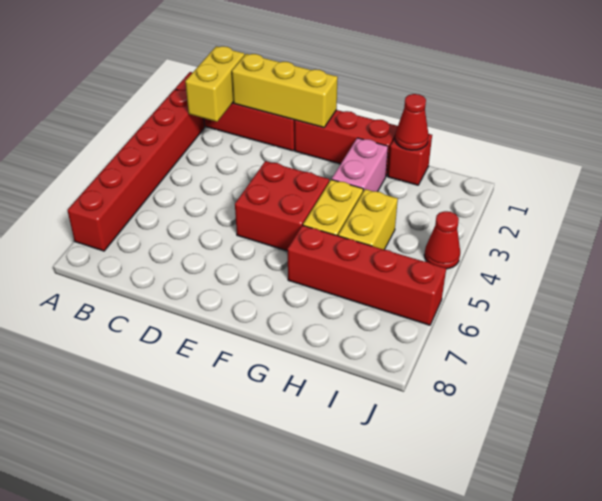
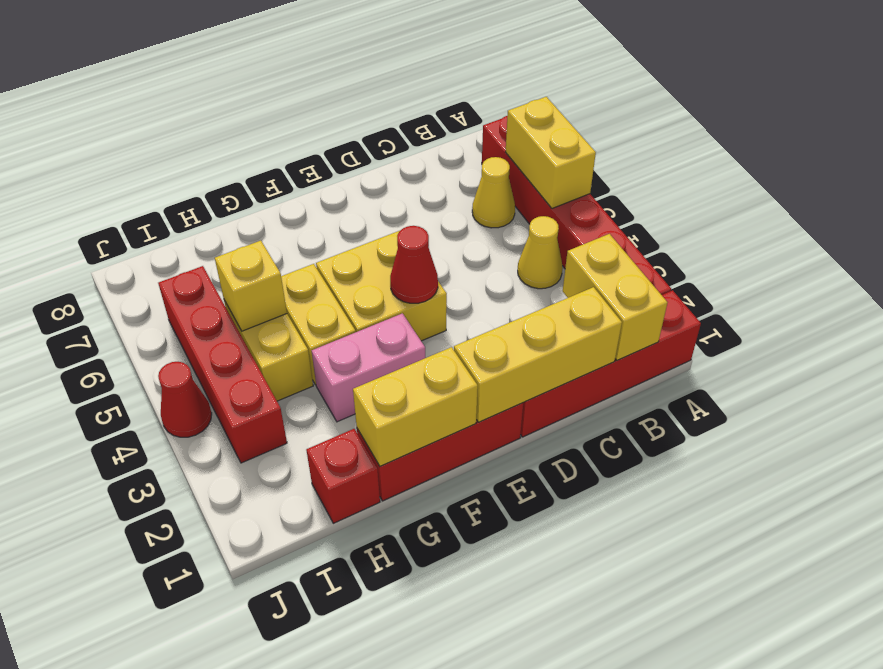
none -> yellow 1x2 brick [506,97,596,208]
none -> yellow 1x1 cone [518,216,563,289]
none -> yellow 1x1 cone [472,157,515,228]
red 2x2 brick [235,161,329,251] -> yellow 2x2 brick [316,231,447,341]
none -> yellow 1x2 brick [353,347,478,466]
pink 1x2 brick [332,138,388,192] -> pink 1x2 brick turned to [312,313,425,422]
red 1x4 brick [288,225,446,325] -> red 1x4 brick turned to [158,266,287,463]
red 1x1 cone [395,94,429,150] -> red 1x1 cone moved to [390,226,438,303]
none -> yellow 1x1 brick [215,241,287,331]

